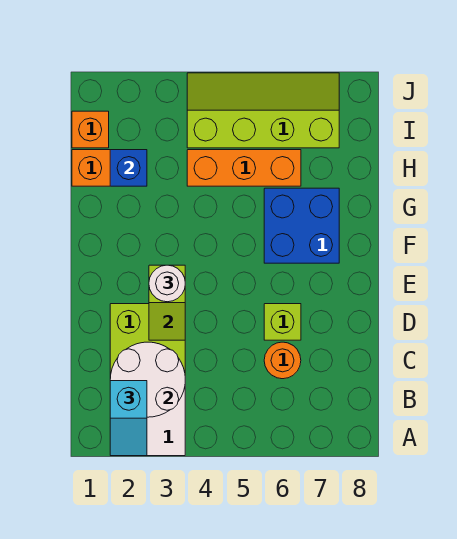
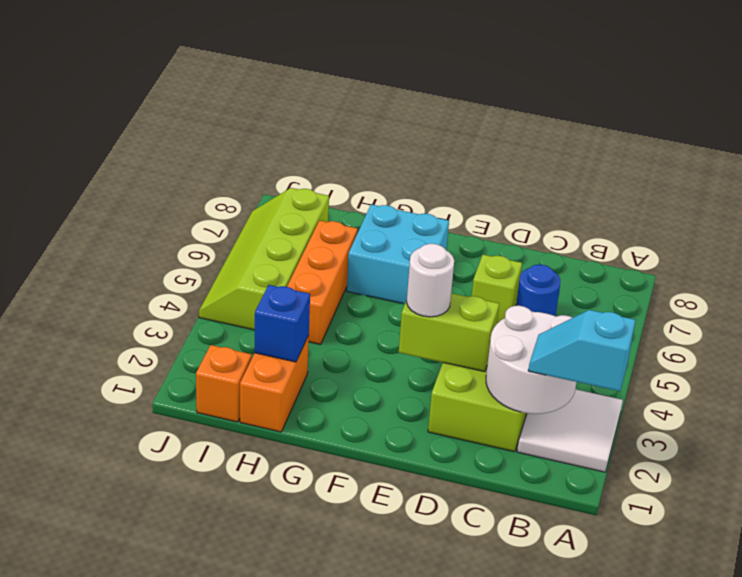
cyan 1x2 slope [110,381,147,456] -> cyan 1x2 slope turned to [528,310,635,391]
orange 1x1 round brick [264,342,301,379] -> blue 1x1 round brick [516,265,560,316]
lime 1x2 slope [149,265,185,340] -> lime 1x2 brick [399,293,499,372]
blue 2x2 brick [264,188,339,263] -> cyan 2x2 brick [347,204,449,304]

